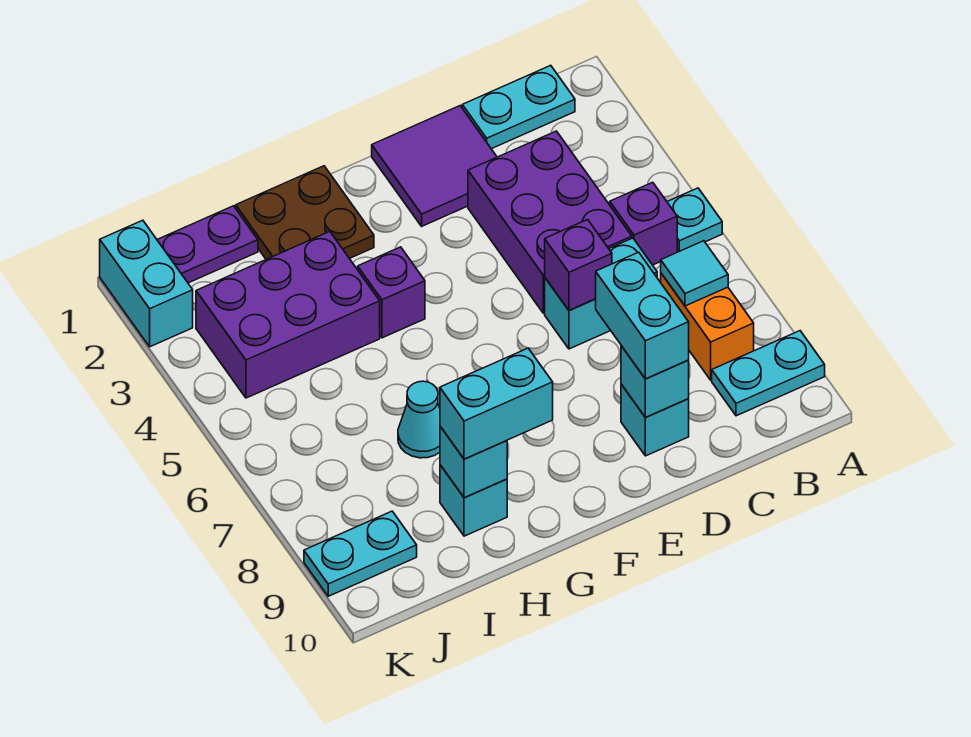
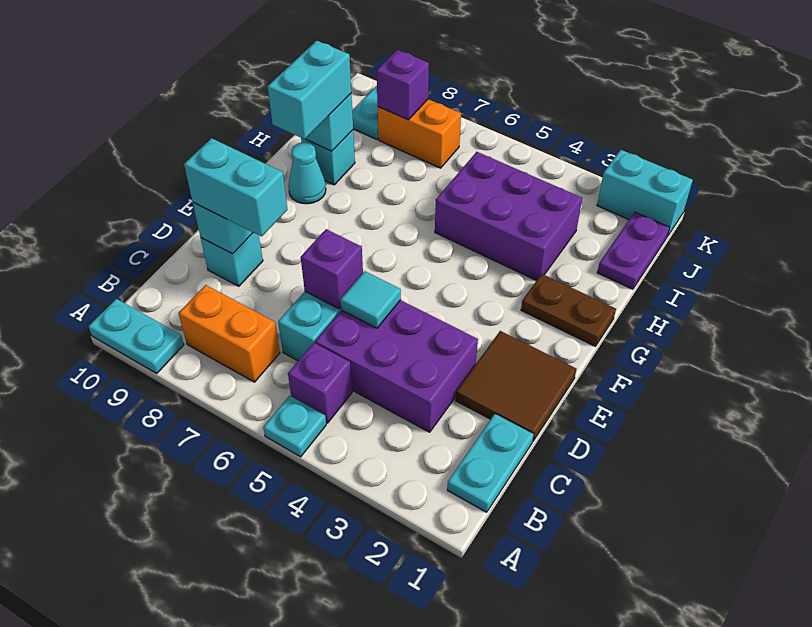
cyan 1x2 plate [712,331,825,416] -> cyan 1x2 plate turned to [88,299,184,373]
cyan 1x1 tile [661,241,728,306] -> cyan 1x1 tile moved to [340,271,401,328]
purple 2x2 tile [372,106,497,226] -> brown 2x2 tile [455,331,576,442]
brown 2x2 plate [236,166,374,259] -> brown 1x2 plate [521,274,616,346]
purple 1x1 brick [358,247,425,338] -> purple 1x1 brick moved to [377,50,429,120]
purple 2x3 brick [196,231,380,398] -> purple 2x3 brick turned to [435,152,582,281]
cyan 1x1 cone [398,381,440,458] -> cyan 1x1 cone moved to [288,142,326,204]
none -> orange 1x2 brick [378,99,461,168]

